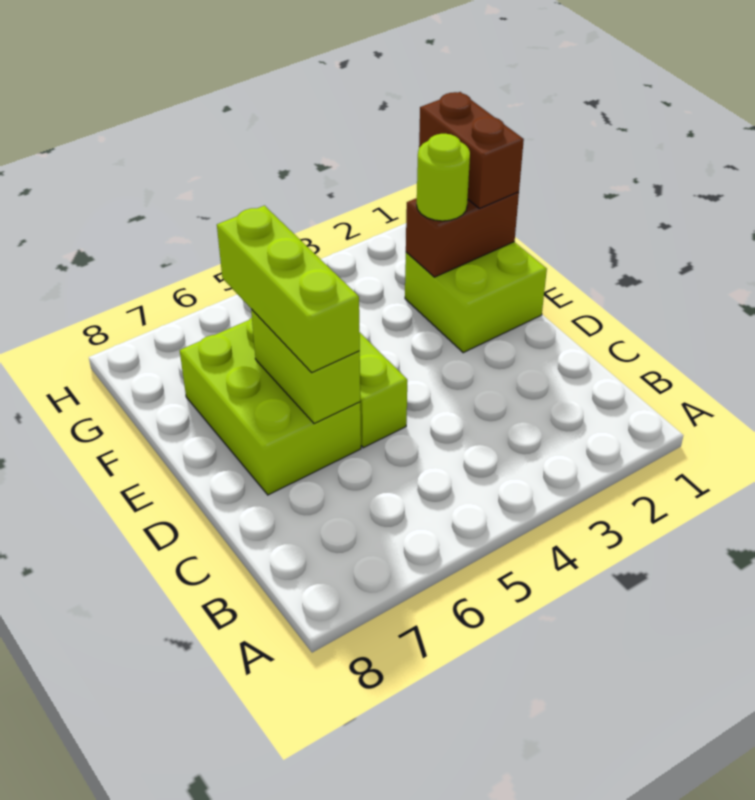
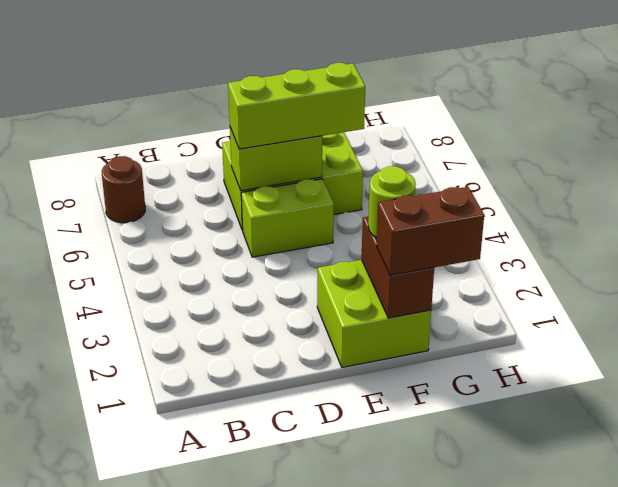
none -> brown 1x1 round brick [102,156,145,223]

